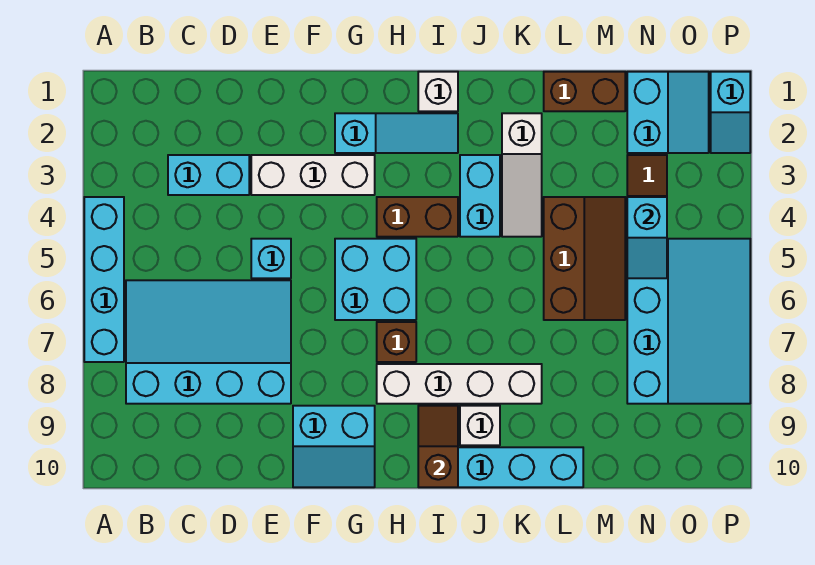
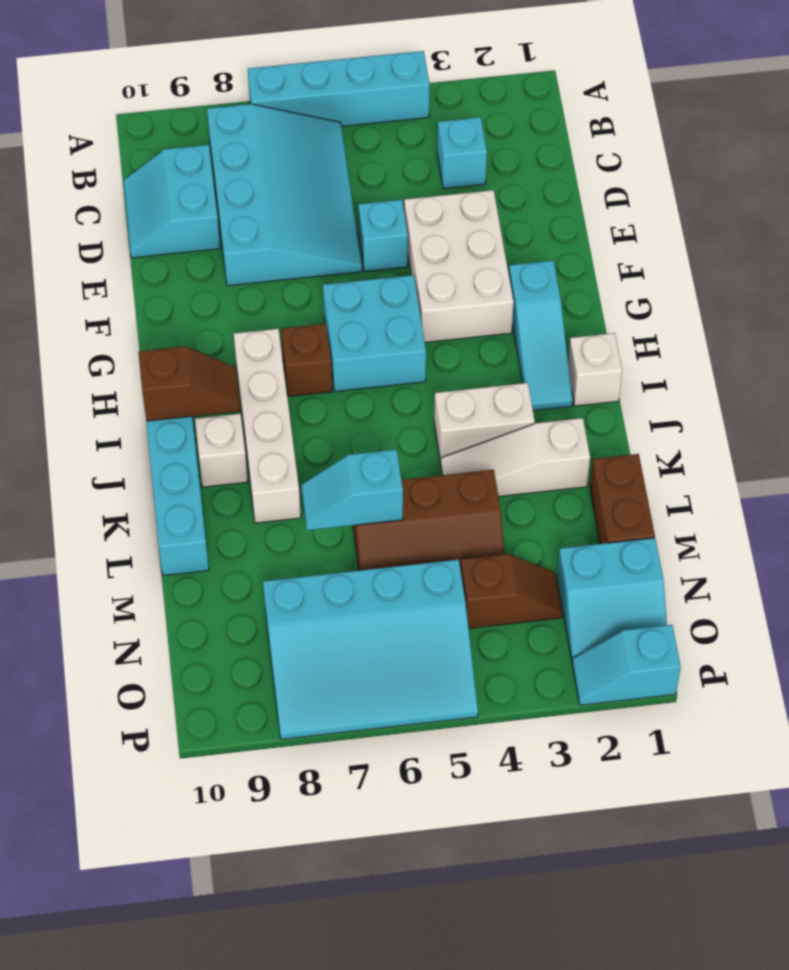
cyan 1x2 brick [168,155,249,195] -> cyan 1x1 brick [437,117,487,189]
white 1x3 brick [251,155,375,195] -> white 2x3 brick [404,190,514,342]
cyan 2x2 slope [293,406,375,487] -> cyan 2x2 slope moved to [123,145,220,258]
brown 1x2 brick [377,197,458,237] -> none
cyan 1x2 brick [460,155,500,237] -> white 1x2 brick [434,383,535,461]
cyan 1x2 slope [627,197,667,278] -> cyan 1x2 slope moved to [301,449,403,530]

